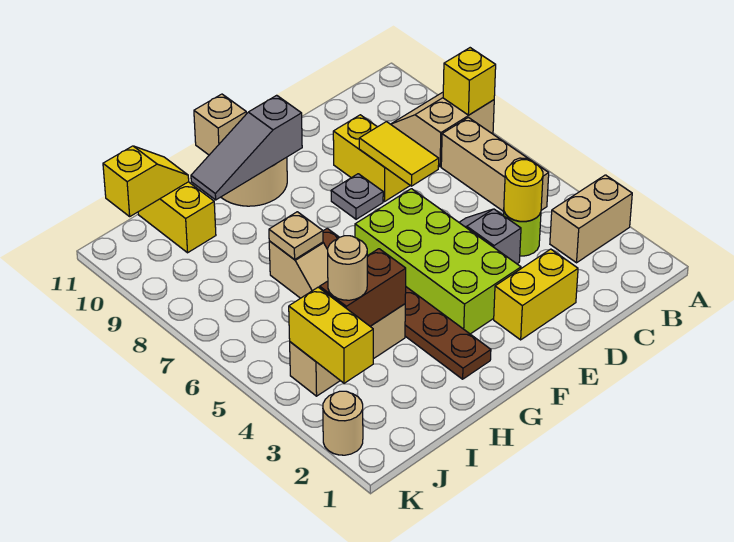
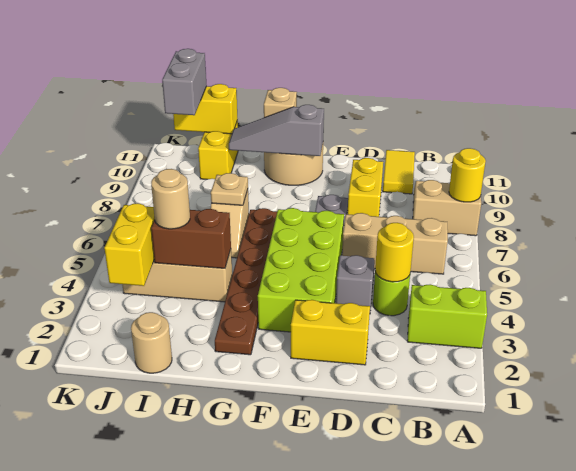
tan 1x2 brick [550,175,632,263] -> lime 1x2 brick [407,284,487,348]
yellow 1x1 brick [443,48,496,115] -> yellow 1x1 round brick [449,148,486,202]
tan 1x3 brick [441,118,549,212] -> tan 1x3 brick turned to [342,213,448,274]
yellow 1x2 tile [359,122,439,186] -> yellow 1x2 tile moved to [383,150,415,194]
yellow 1x2 slope [103,146,189,216] -> yellow 1x2 brick [173,84,237,134]
none -> grey 1x2 brick [162,49,207,115]
tan 1x1 round brick [323,391,363,455] -> tan 1x1 round brick moved to [131,312,172,373]

